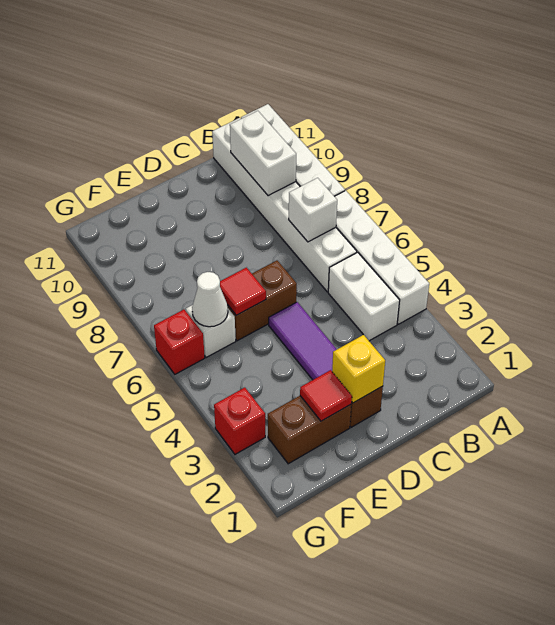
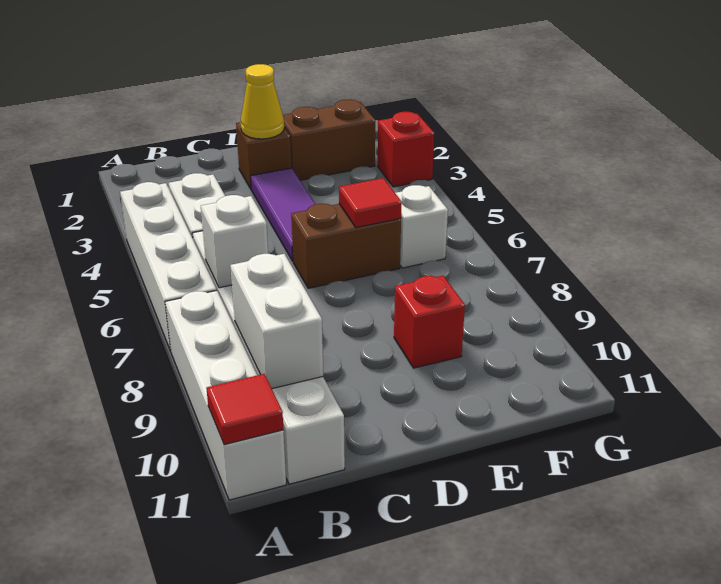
yellow 1x1 brick [332,335,385,403] -> yellow 1x1 cone [241,64,284,139]
red 1x1 tile [300,370,352,421] -> red 1x1 tile moved to [206,374,283,445]
white 1x1 cone [192,272,228,327] -> none
red 1x1 brick [154,310,205,374] -> red 1x1 brick moved to [394,276,465,368]

